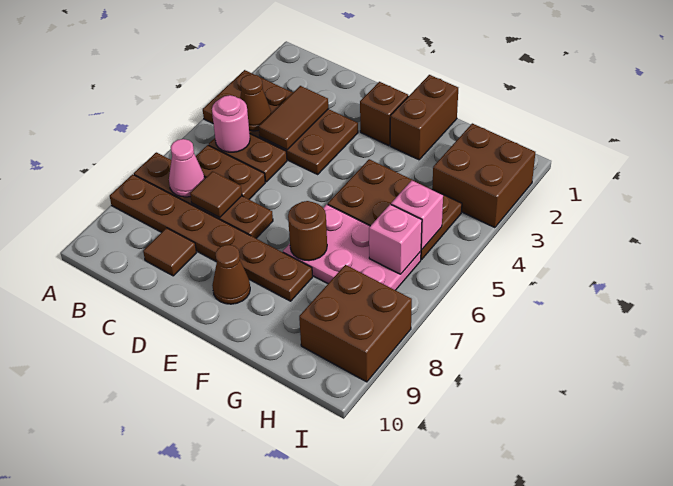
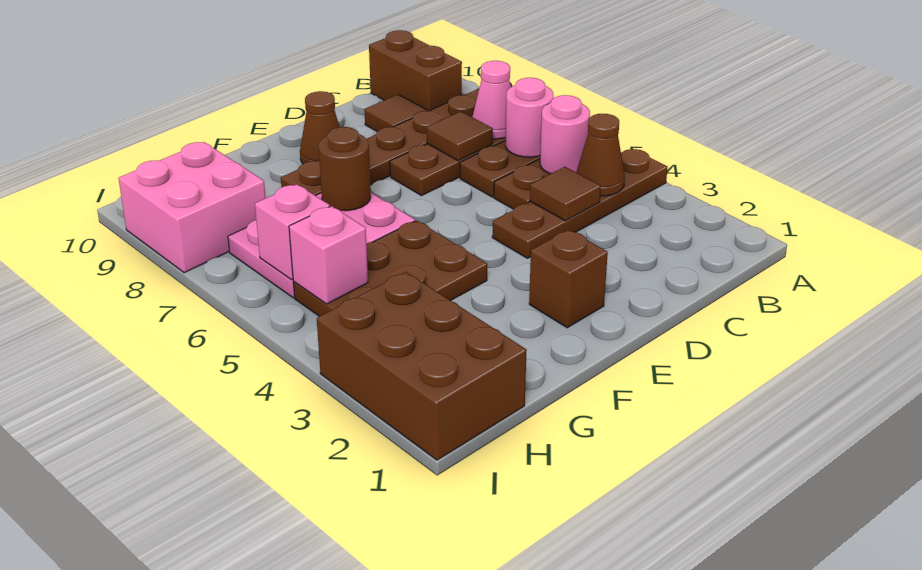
brown 2x4 plate [203,70,358,174] -> brown 1x4 plate [492,149,668,258]
none -> pink 1x1 round brick [506,78,553,157]
brown 1x2 tile [259,86,328,150] -> brown 1x1 tile [530,167,601,221]
brown 1x2 brick [390,75,458,160] -> brown 1x2 brick moved to [369,30,462,111]
brown 2x2 brick [432,123,535,228] -> brown 2x3 brick [317,272,527,460]
brown 2x2 brick [299,265,412,382] -> pink 2x2 brick [118,142,266,273]

